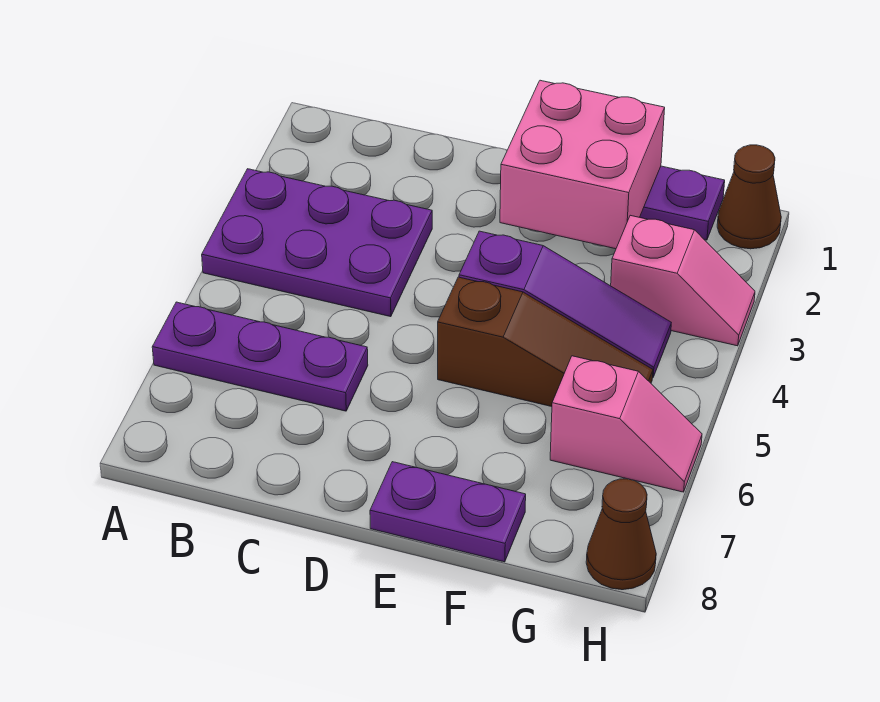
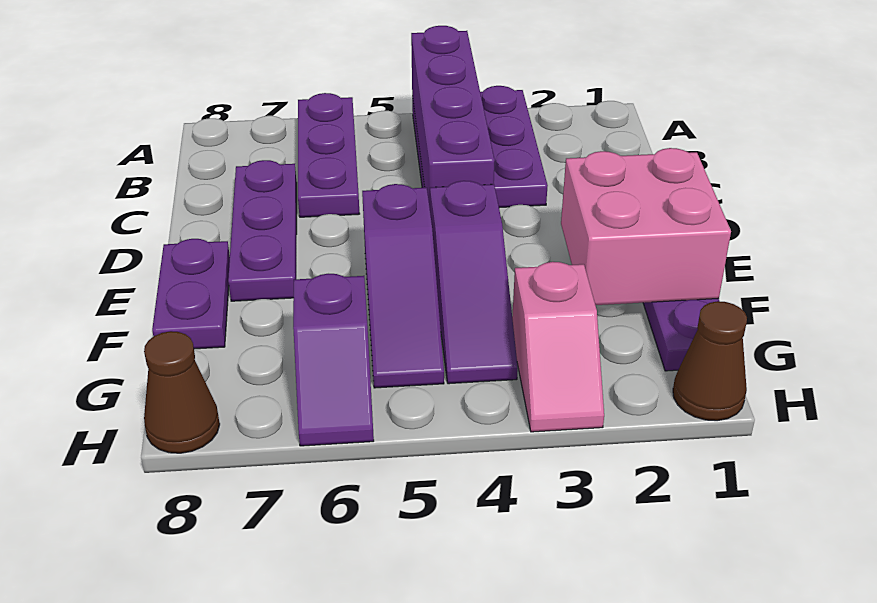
none -> purple 1x4 brick [411,26,494,208]
none -> purple 1x3 plate [228,160,297,301]
brown 1x3 slope [438,277,653,407] -> purple 1x3 slope [362,184,444,388]
pink 1x2 slope [550,356,702,492] -> purple 1x2 slope [293,274,374,446]

